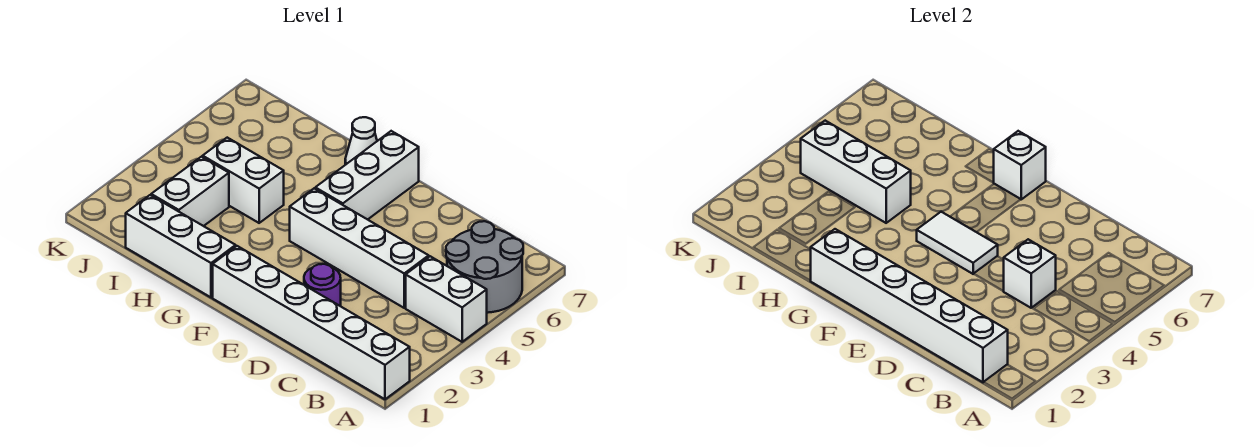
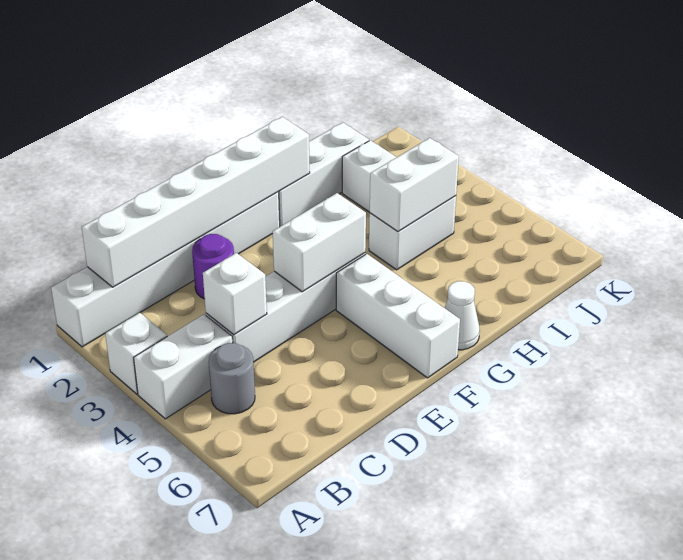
grey 2x2 round brick [446,221,523,313] -> grey 1x1 round brick [209,343,255,414]
white 1x2 tile [917,212,998,274] -> white 1x2 brick [273,193,366,292]
white 1x1 brick [994,131,1046,199] -> white 1x1 brick moved to [105,313,167,394]
white 1x3 brick [801,121,911,223] -> white 1x2 brick [370,138,459,231]

